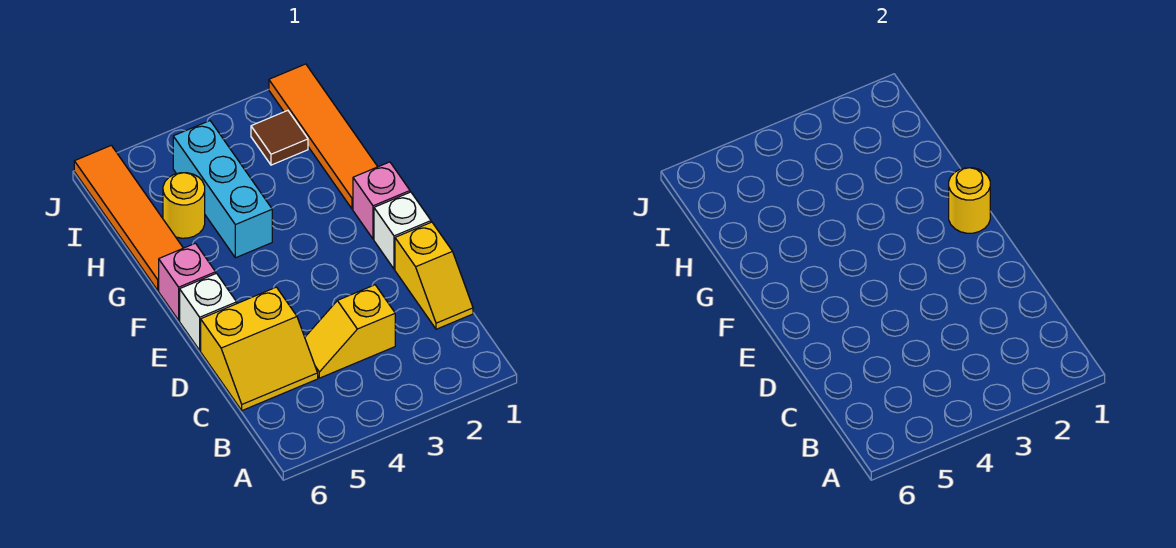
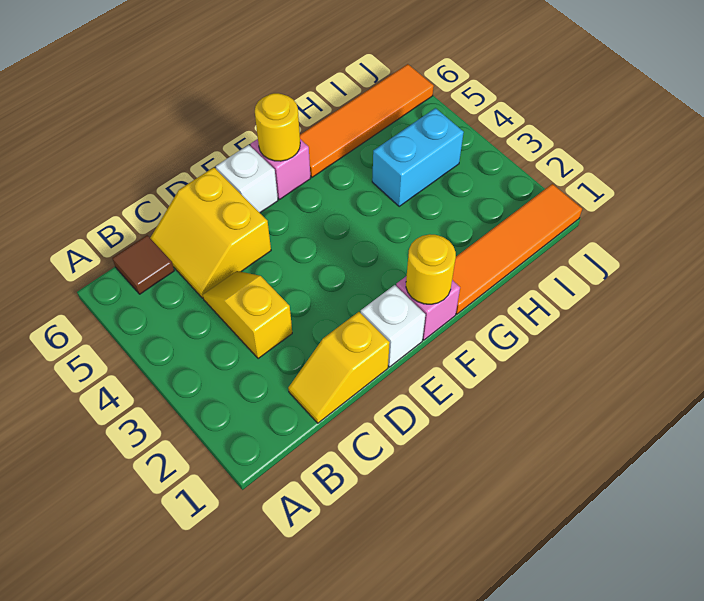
cyan 1x3 brick [173,121,272,258] -> cyan 1x2 brick [372,108,464,206]
yellow 1x1 round brick [163,173,205,238] -> yellow 1x1 round brick moved to [255,93,300,161]
brown 1x1 tile [251,111,308,165] -> brown 1x1 tile moved to [112,235,174,294]

